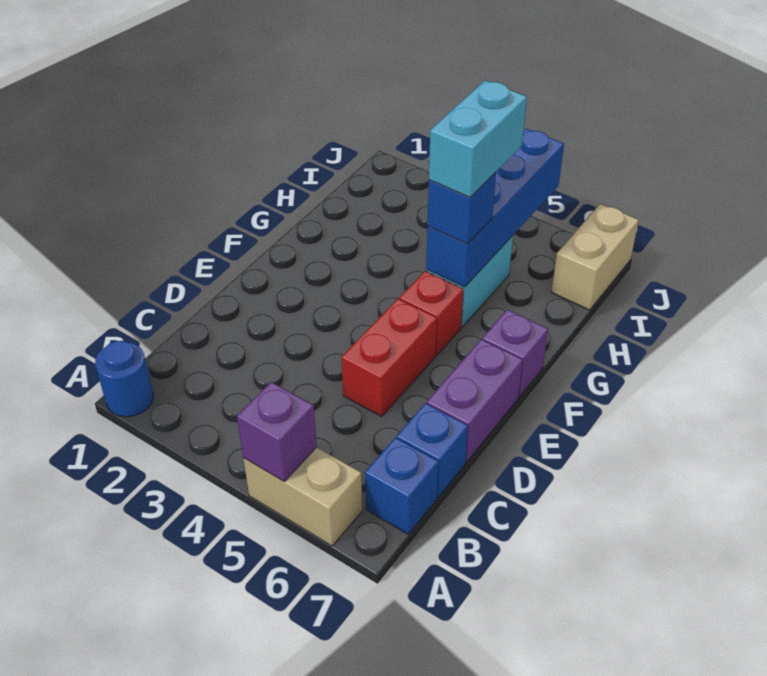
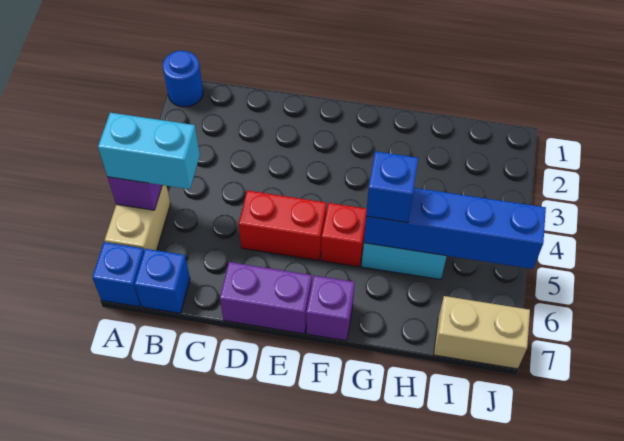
blue 1x1 brick [397,403,468,497] -> blue 1x1 brick moved to [92,242,144,307]
cyan 1x2 brick [429,80,527,198] -> cyan 1x2 brick moved to [98,113,200,189]

